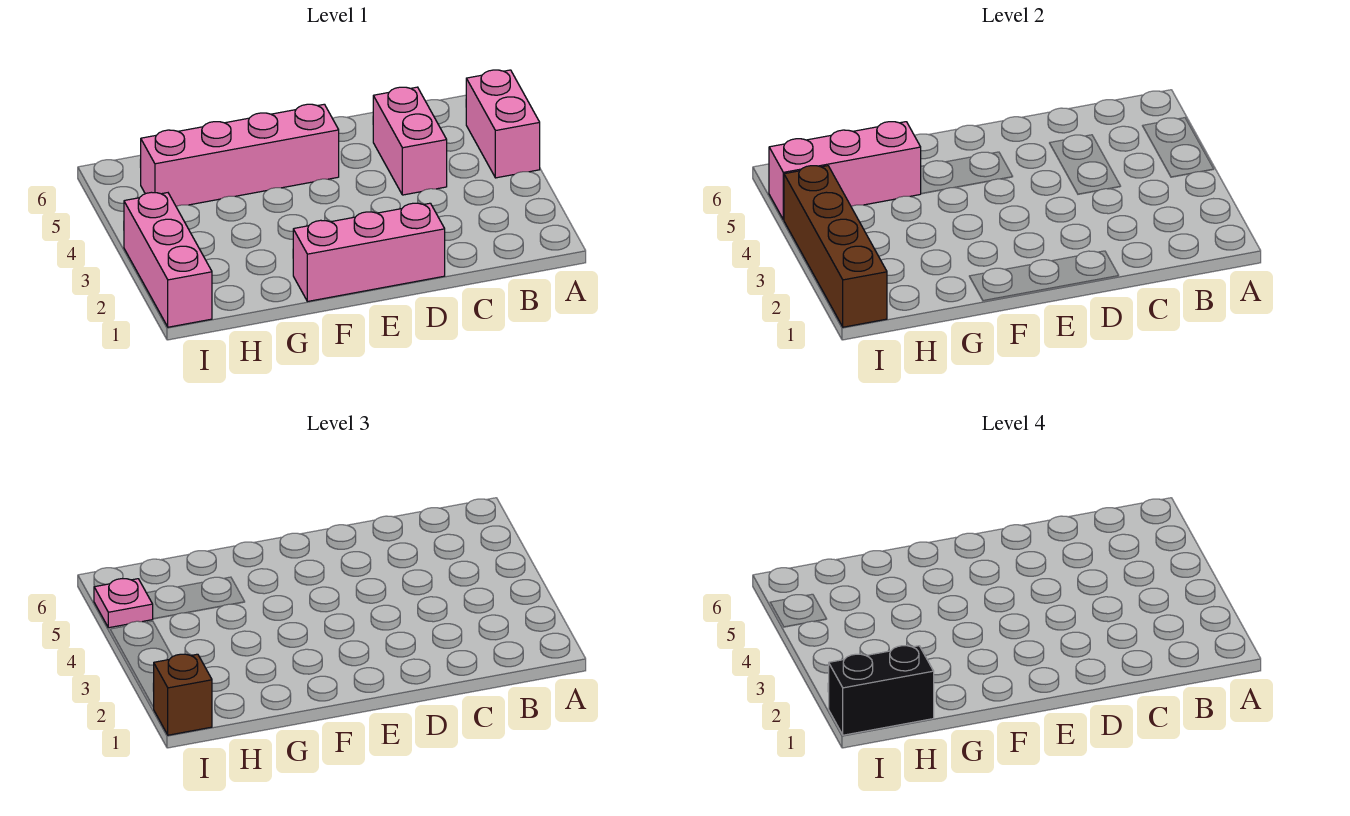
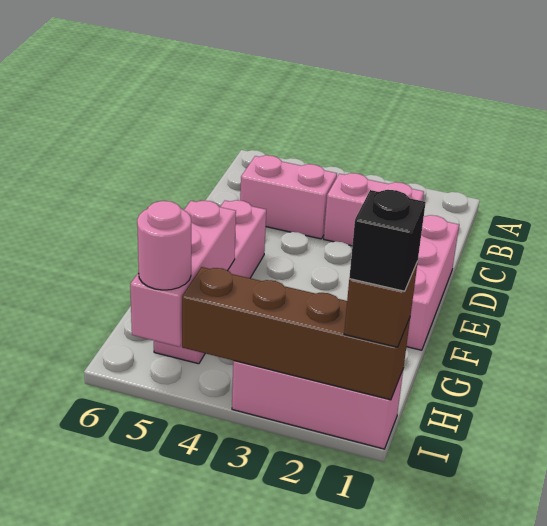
pink 1x2 brick [466,70,540,178] -> pink 1x2 brick moved to [324,173,424,246]
black 1x2 brick [829,646,934,735] -> black 1x1 brick [349,190,426,291]
pink 1x1 plate [94,579,153,628] -> pink 1x1 round brick [137,201,191,290]

